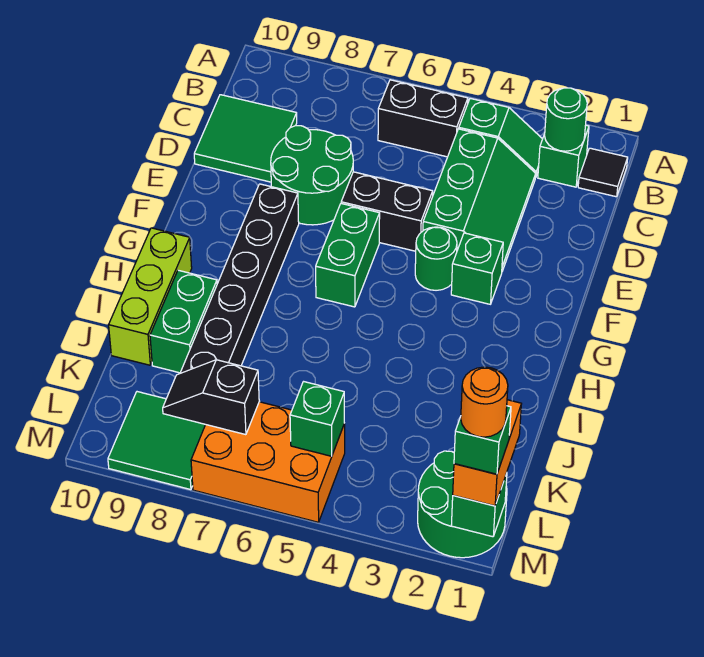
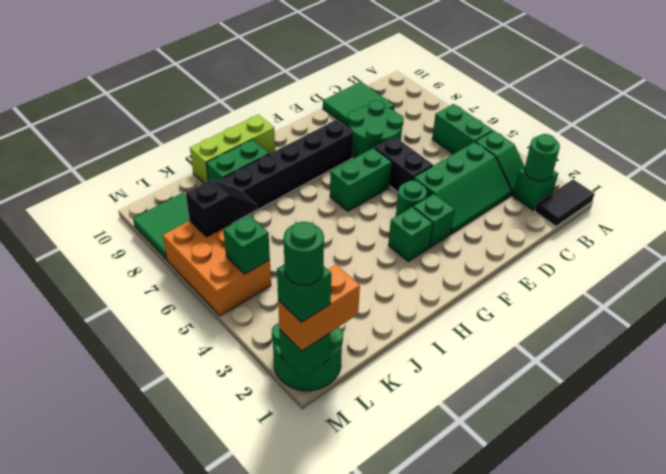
black 1x1 tile [578,148,628,197] -> black 1x2 tile [535,179,595,226]
black 1x2 brick [378,80,468,157] -> green 1x2 brick [432,104,493,154]
none -> green 1x1 brick [388,207,433,261]
black 1x2 slope [163,360,259,435] -> black 1x2 slope turned to [186,180,257,237]
orange 1x1 round brick [461,367,508,437] -> green 1x1 round brick [284,222,324,285]

